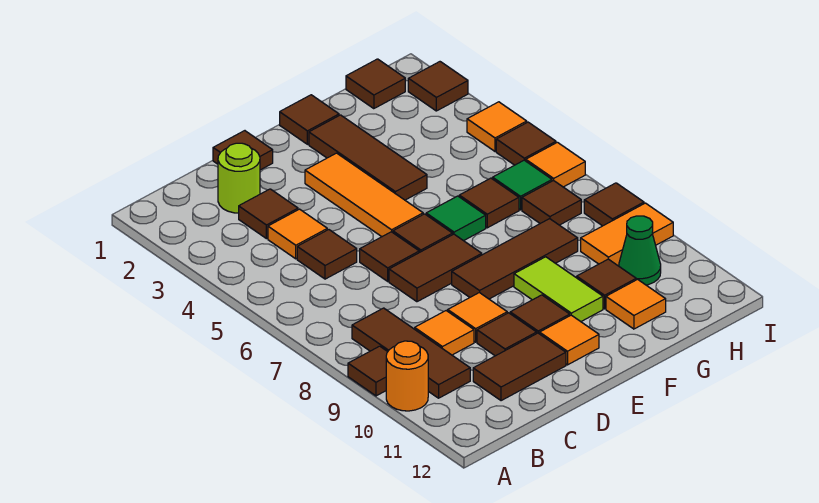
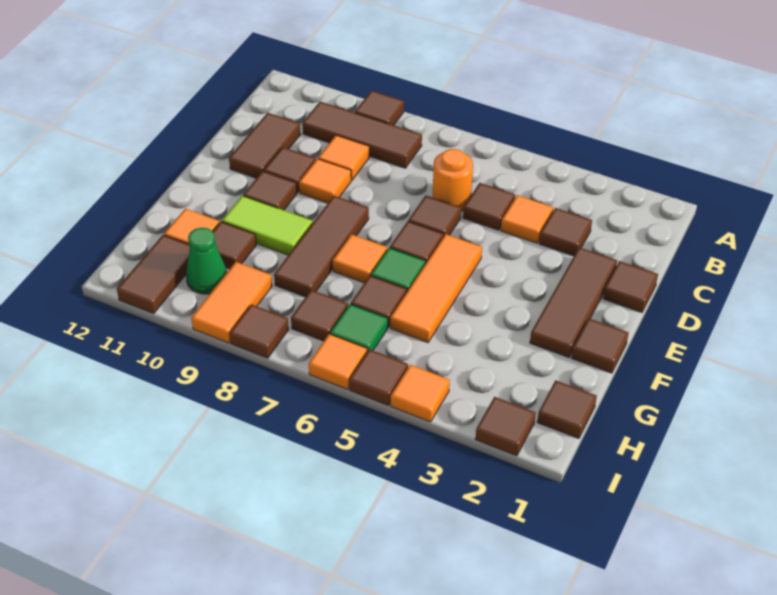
orange 1x1 round brick [386,341,428,411] -> orange 1x1 round brick moved to [433,149,473,211]
lime 1x1 round brick [218,143,260,213] -> none
brown 1x2 tile [389,234,482,302] -> brown 1x2 tile moved to [117,235,190,313]
orange 1x3 tile [305,153,423,237] -> orange 1x3 tile turned to [390,234,482,343]
orange 1x1 tile [540,315,599,365] -> orange 1x1 tile moved to [333,234,387,283]
brown 1x3 tile [309,115,427,200] -> brown 1x3 tile turned to [530,247,617,357]

